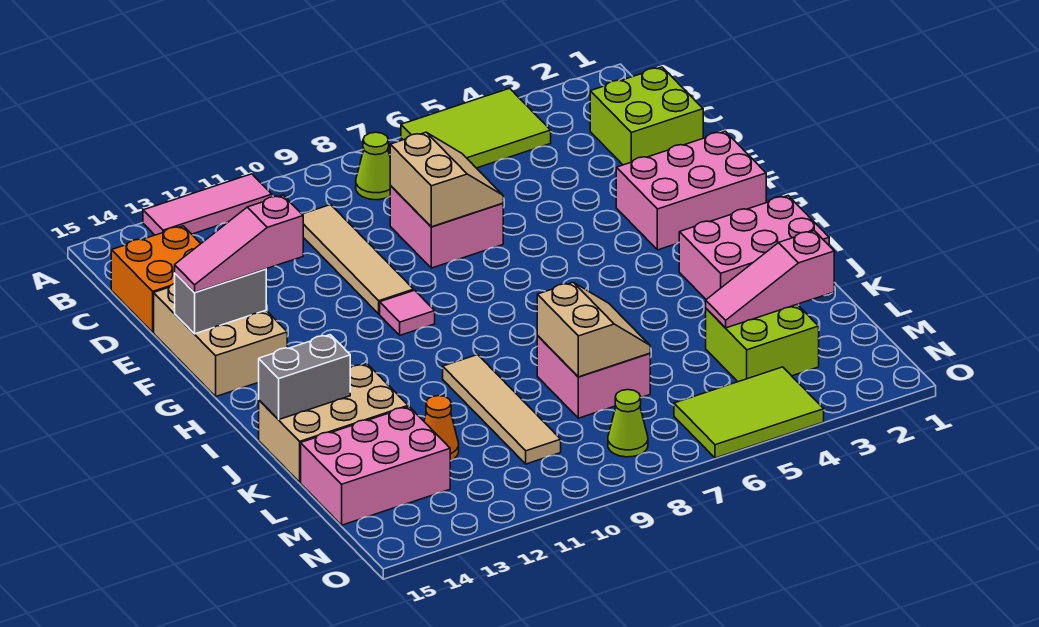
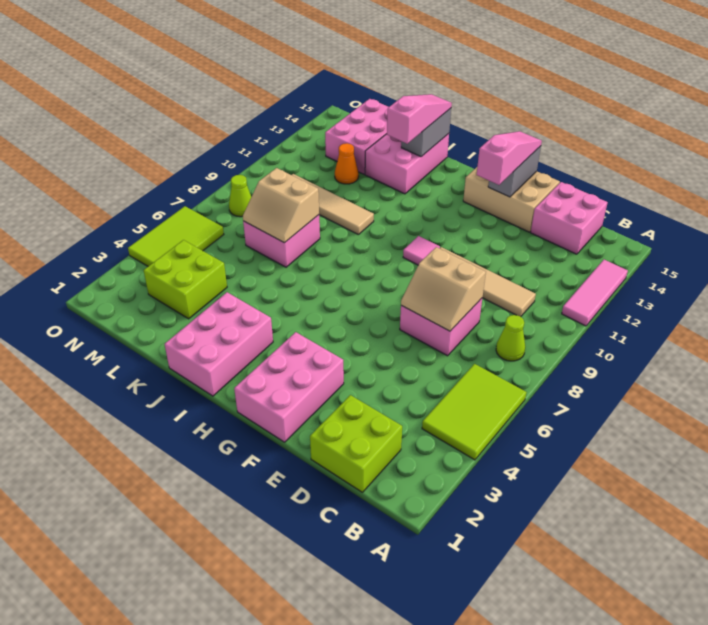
orange 2x2 brick [111,226,201,332] -> pink 2x2 brick [531,182,608,254]
tan 2x3 brick [259,364,408,482] -> pink 2x3 brick [365,134,449,194]
pink 1x3 slope [706,231,834,328] -> pink 1x3 slope moved to [387,94,452,144]

